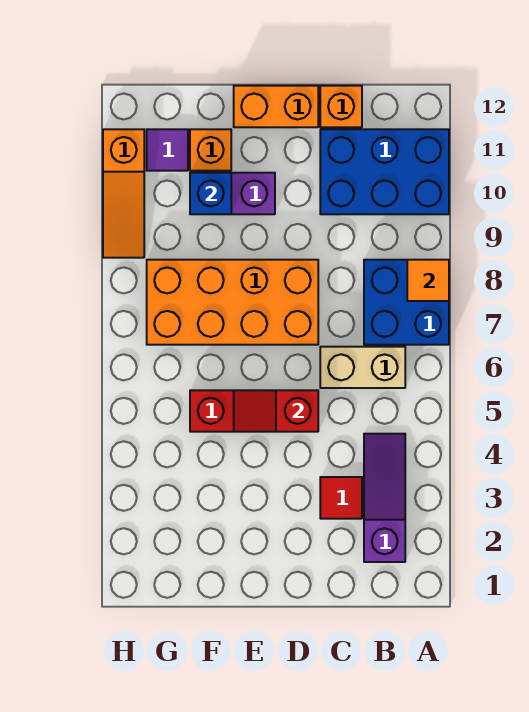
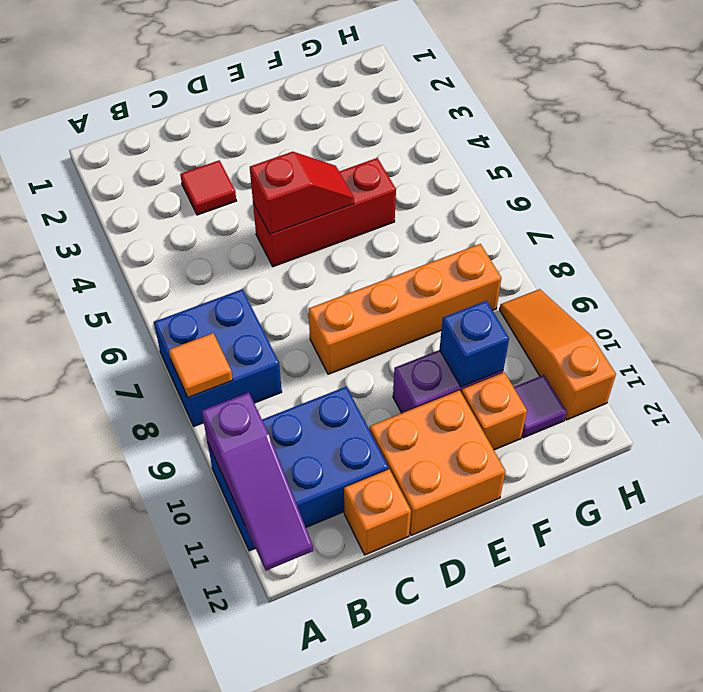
purple 1x3 slope [364,434,405,562] -> purple 1x3 slope moved to [202,393,313,571]
tan 1x2 brick [320,347,405,388] -> none
orange 2x4 brick [147,260,318,345] -> orange 1x4 brick [309,244,501,374]
orange 1x2 brick [234,86,318,127] -> orange 2x2 brick [370,390,506,535]

